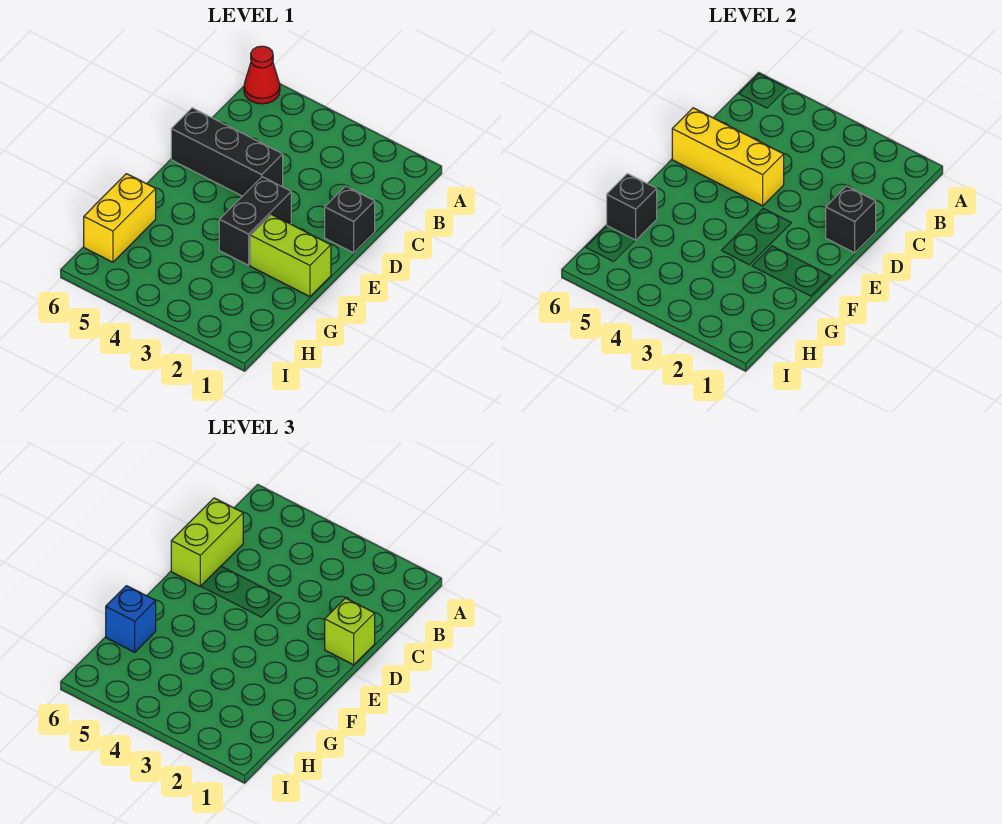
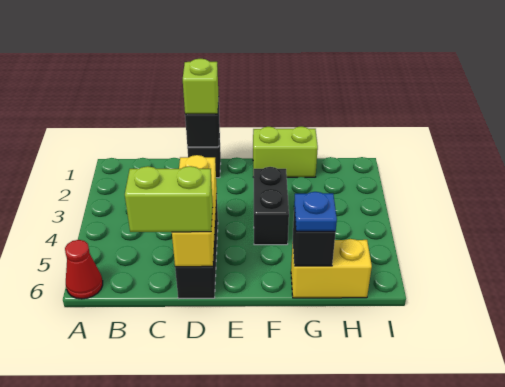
black 1x2 brick [219,177,291,265] -> black 1x2 brick turned to [254,167,289,245]
lime 1x2 brick [250,214,331,297] -> lime 1x2 brick turned to [253,127,318,177]
blue 1x1 brick [106,586,156,652] -> blue 1x1 plate [294,192,337,231]

